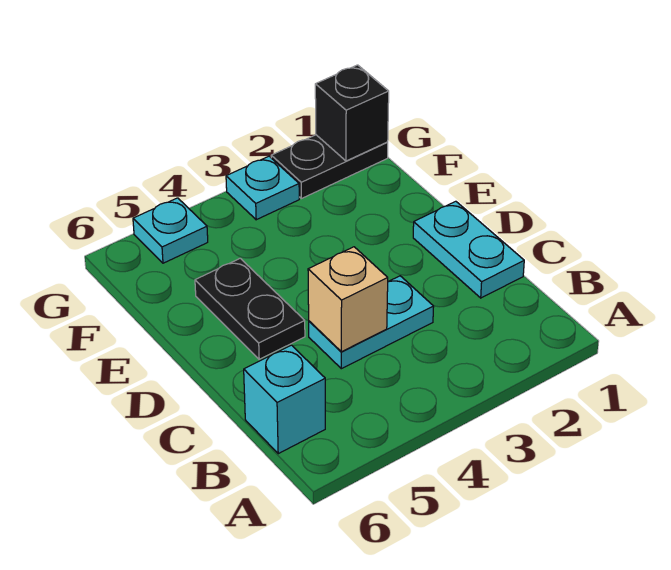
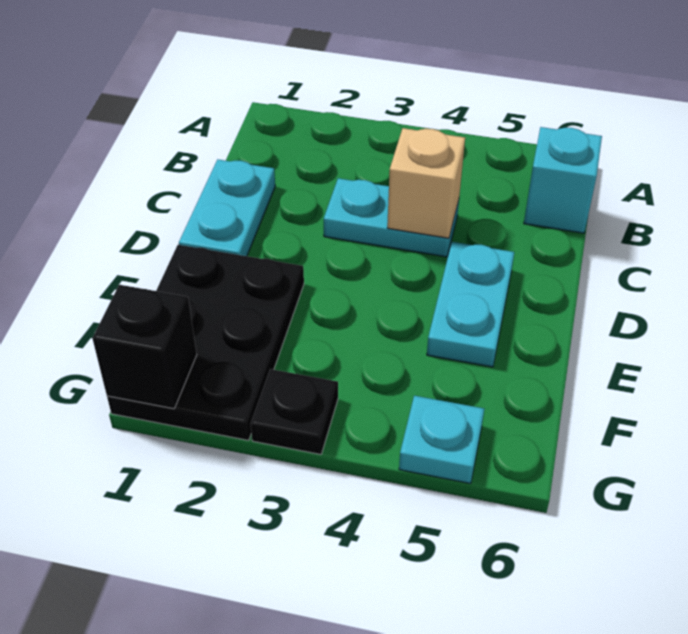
black 1x2 plate [195,258,305,359] -> cyan 1x2 plate [427,242,514,367]
black 1x2 plate [271,135,388,199] -> black 2x3 plate [107,245,304,440]
cyan 1x1 plate [226,156,299,220] -> black 1x1 plate [251,369,338,454]

